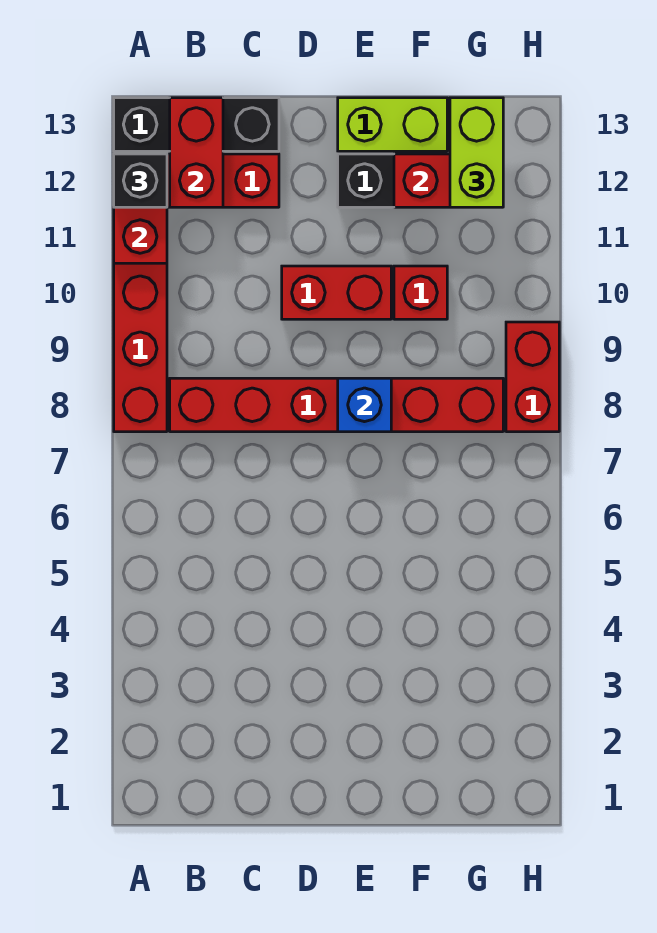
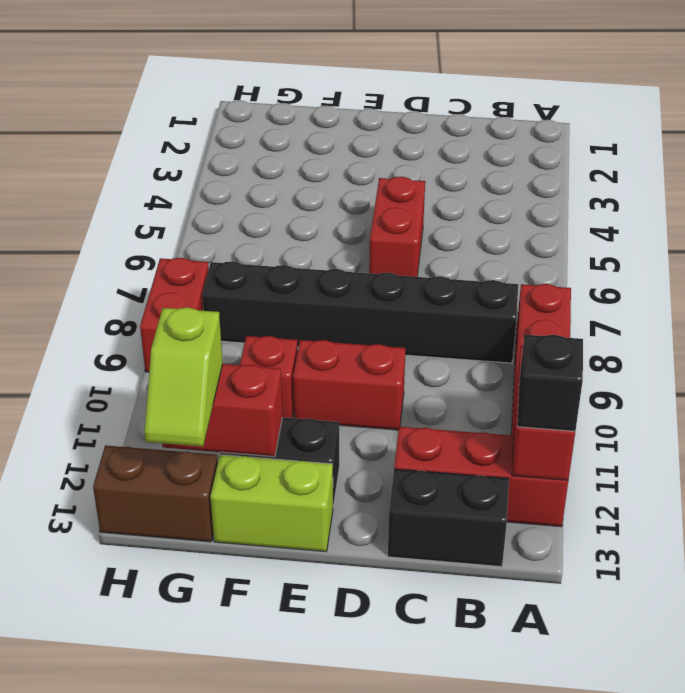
black 1x3 brick [114,98,279,151] -> black 1x2 brick [388,469,509,567]
red 1x6 brick [170,378,503,432] -> black 1x6 brick [202,261,518,363]
red 1x2 brick [170,98,223,207] -> red 1x2 brick moved to [369,177,425,277]
blue 1x1 brick [338,378,391,432] -> none
lime 1x2 brick [450,98,503,207] -> lime 1x2 slope [144,307,223,446]
none -> brown 1x2 brick [93,445,218,542]

